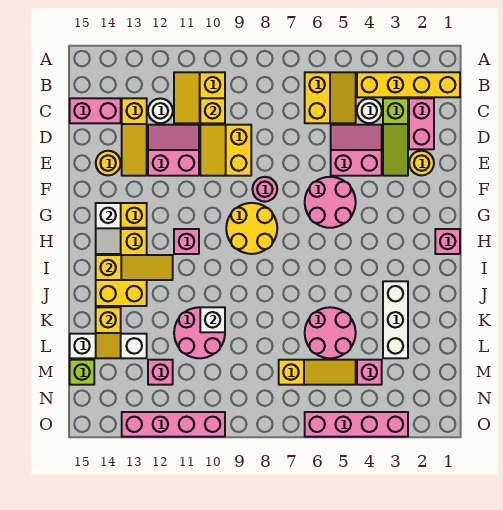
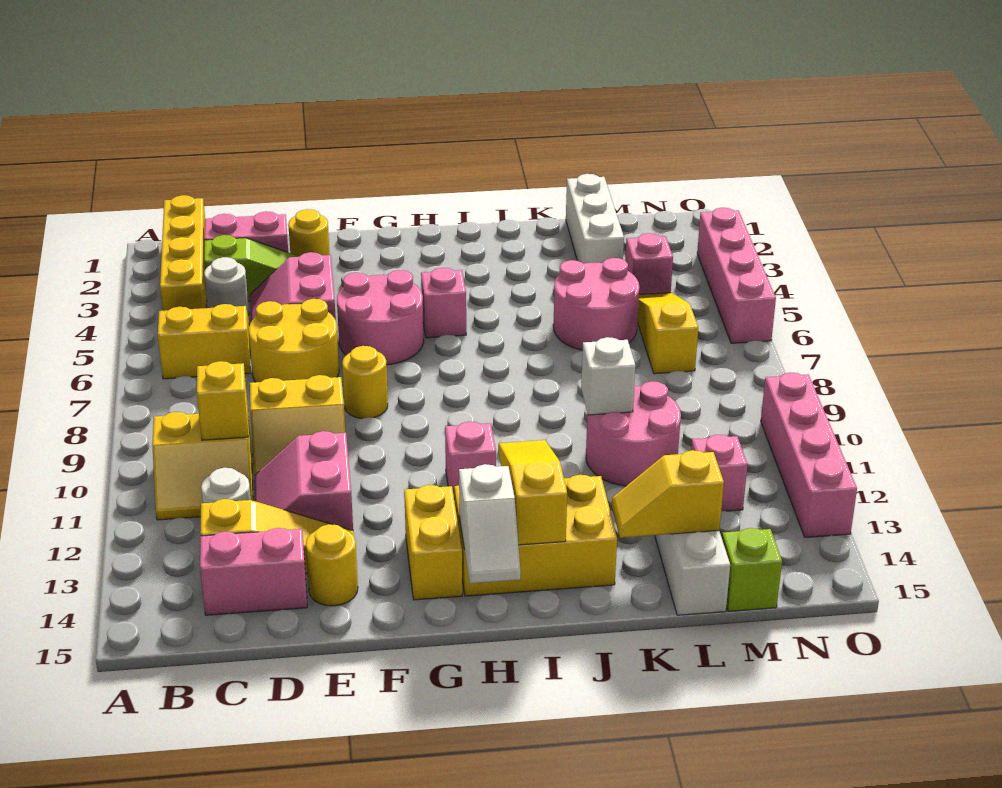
pink 1x2 brick [70,98,121,123] -> pink 1x2 brick turned to [200,528,307,615]
pink 1x1 round brick [252,177,277,202] -> yellow 1x1 round brick [342,346,388,418]
yellow 2x2 round brick [226,203,277,254] -> yellow 2x2 round brick moved to [249,299,339,382]
white 1x2 slope [96,203,121,254] -> white 1x2 slope turned to [459,464,521,583]
pink 1x1 brick [435,229,460,254] -> pink 1x1 brick moved to [421,268,466,338]
white 1x3 brick [383,281,408,358] -> white 1x3 brick turned to [566,174,624,263]
yellow 1x2 slope [96,307,121,358] -> yellow 1x2 slope turned to [612,450,724,538]

